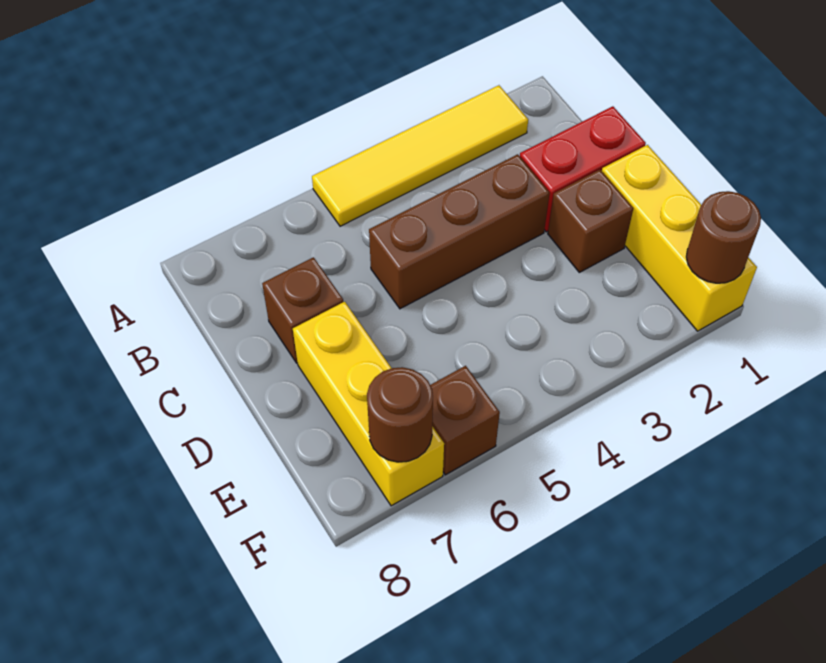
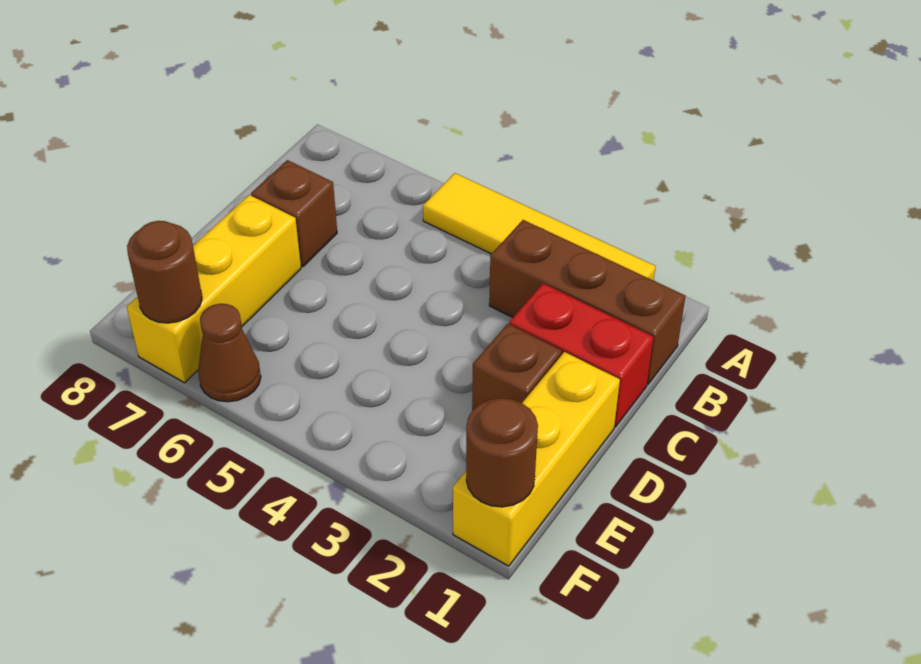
brown 1x3 brick [369,154,550,309] -> brown 1x3 brick moved to [489,220,686,384]
brown 1x1 brick [430,366,500,475] -> brown 1x1 cone [198,304,261,402]

